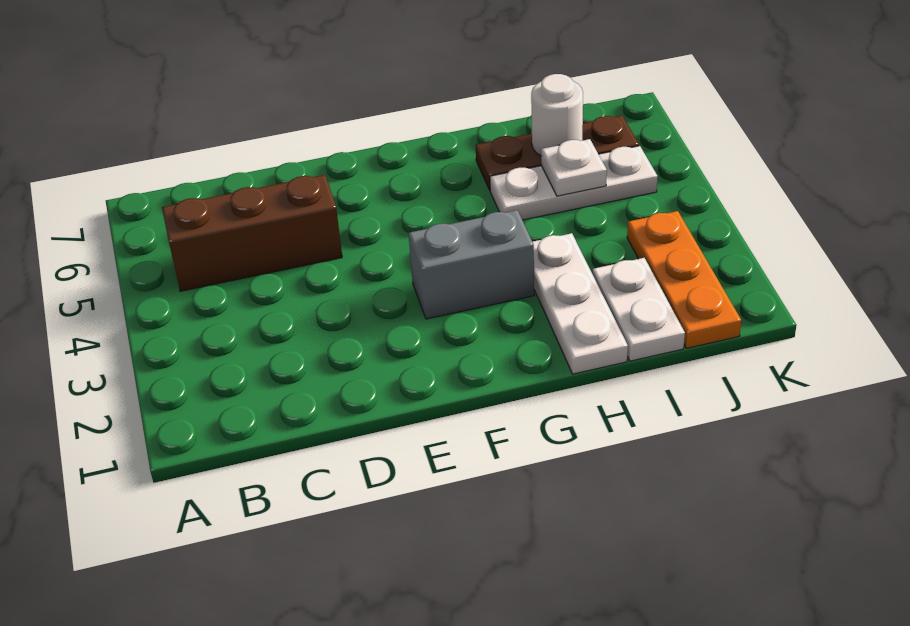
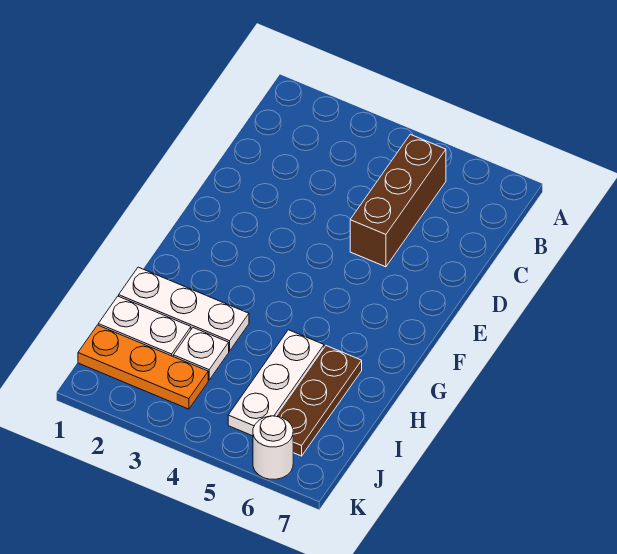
grey 1x2 brick [409,210,534,319] -> none
white 1x1 plate [541,139,607,196] -> white 1x1 plate moved to [173,328,229,380]
white 1x1 round brick [531,74,583,156] -> white 1x1 round brick moved to [253,416,293,479]

